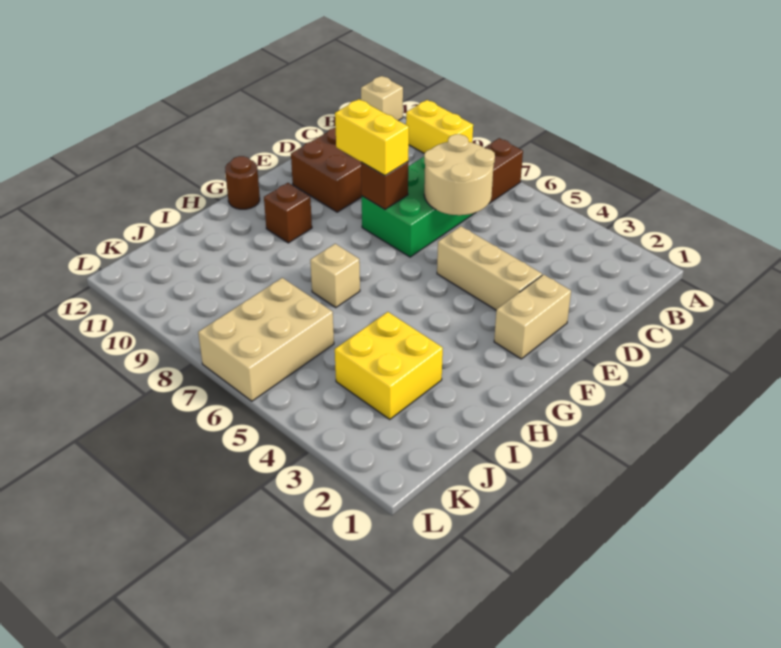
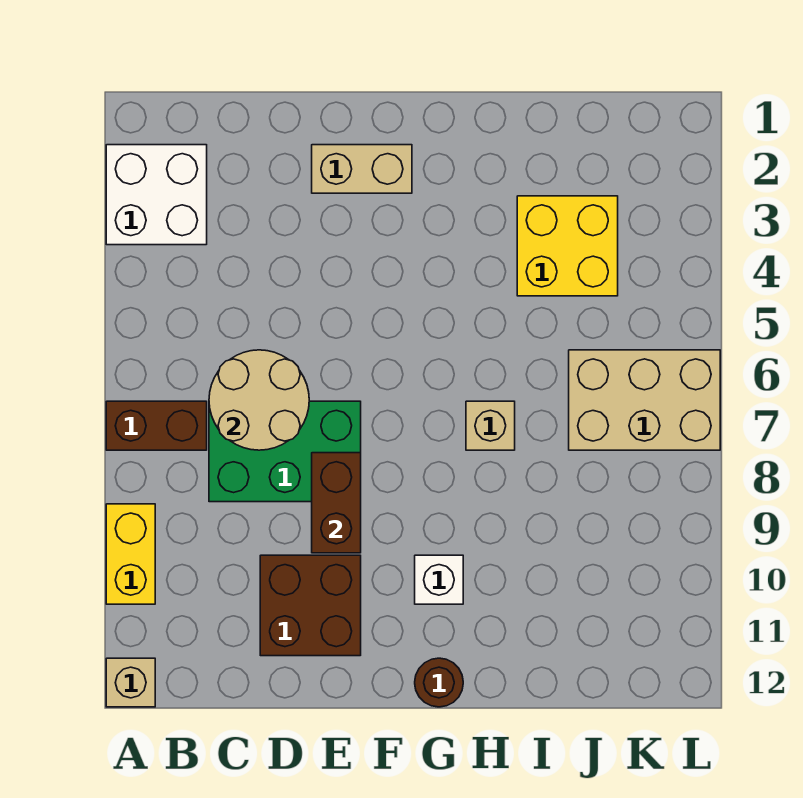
none -> white 2x2 brick [106,145,207,245]
tan 1x3 brick [437,226,542,310] -> none
brown 1x1 brick [361,162,408,209] -> brown 1x2 brick [312,453,361,553]
yellow 1x2 brick [335,99,409,176] -> none
brown 1x1 brick [264,183,312,243] -> white 1x1 brick [415,555,463,604]

